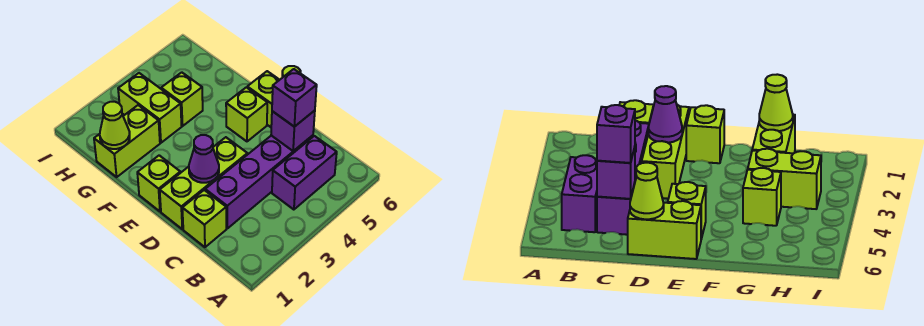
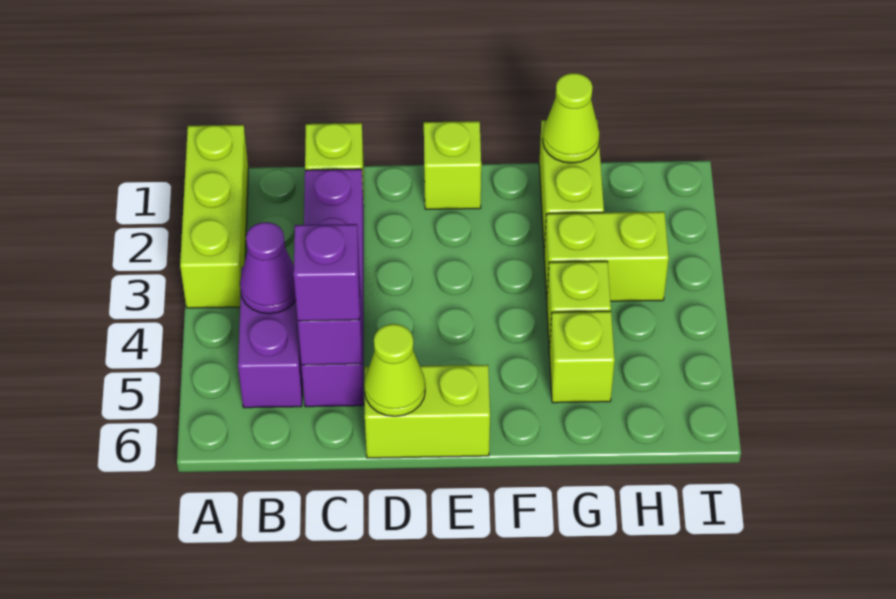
lime 1x3 brick [160,137,247,229] -> lime 1x3 brick moved to [180,125,248,308]
purple 1x1 cone [189,135,219,183] -> purple 1x1 cone moved to [240,222,296,314]
lime 1x1 brick [226,87,267,141] -> lime 1x1 brick moved to [549,311,615,403]

